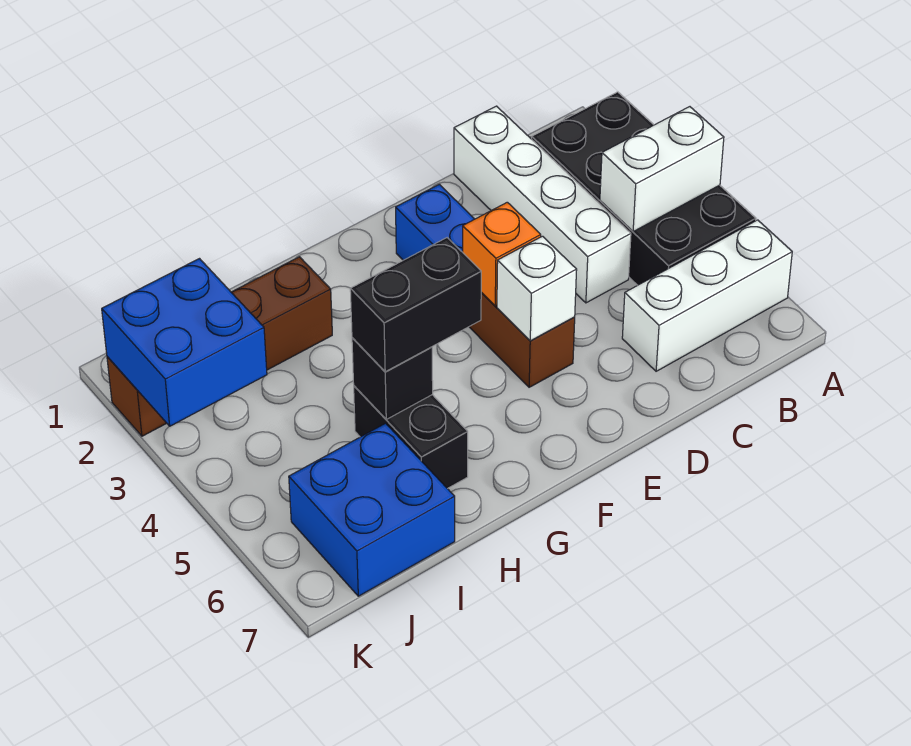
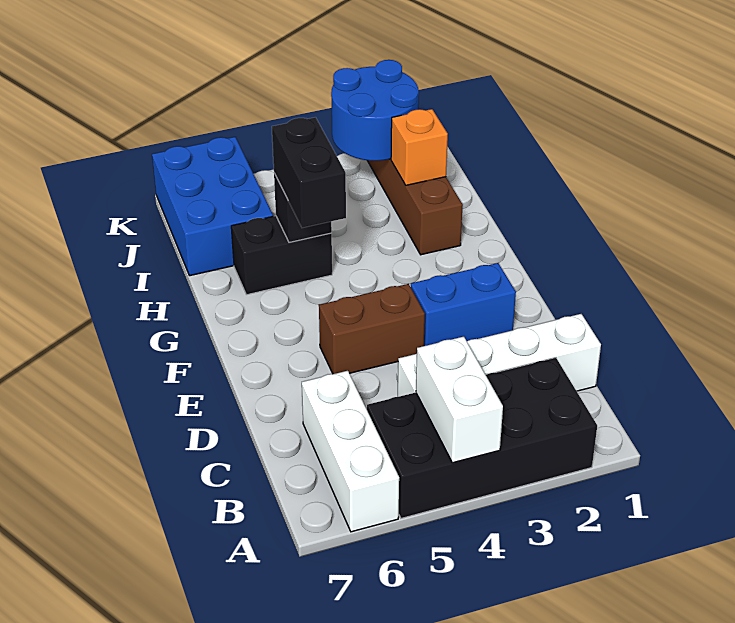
orange 1x1 brick [463,202,541,306] -> orange 1x1 brick moved to [391,109,448,185]
white 1x1 brick [497,236,577,341] -> none
blue 2x2 brick [289,423,455,596] -> blue 2x3 brick [152,137,273,276]
blue 2x2 brick [102,259,267,426] -> blue 2x2 round brick [331,60,419,161]

